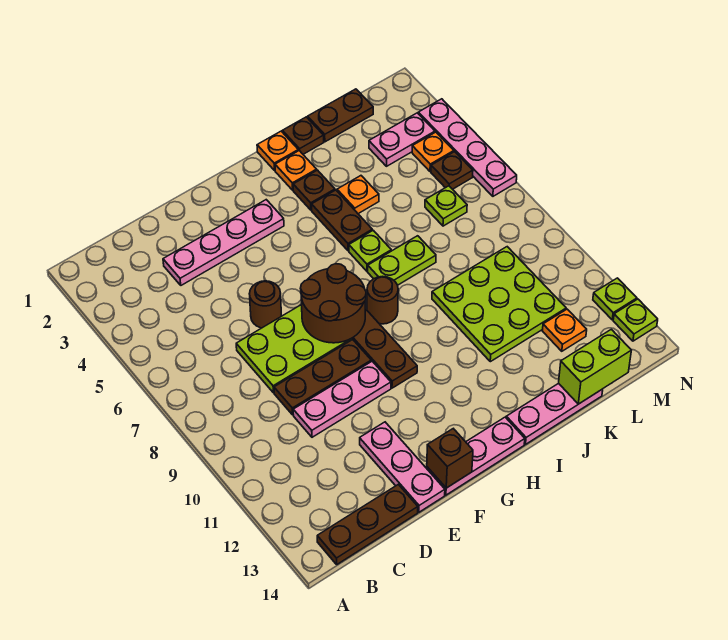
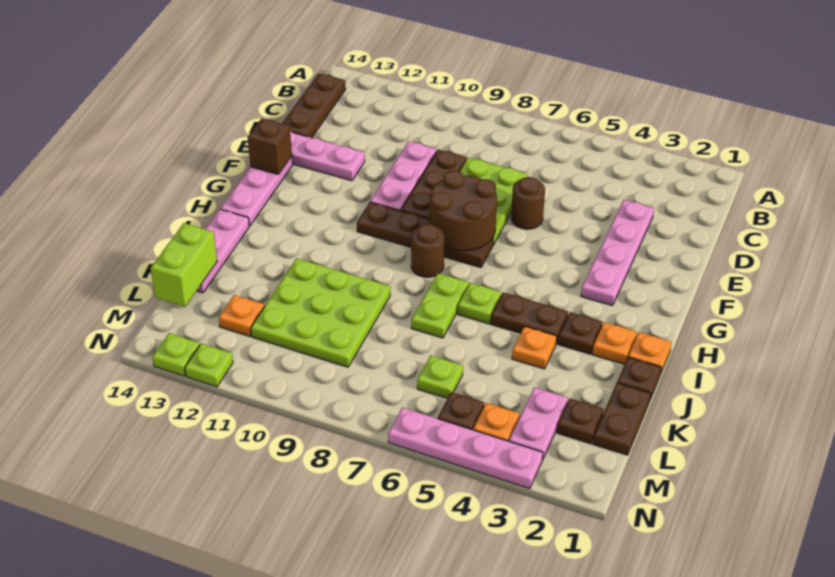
none -> brown 1x1 plate [557,398,603,444]

